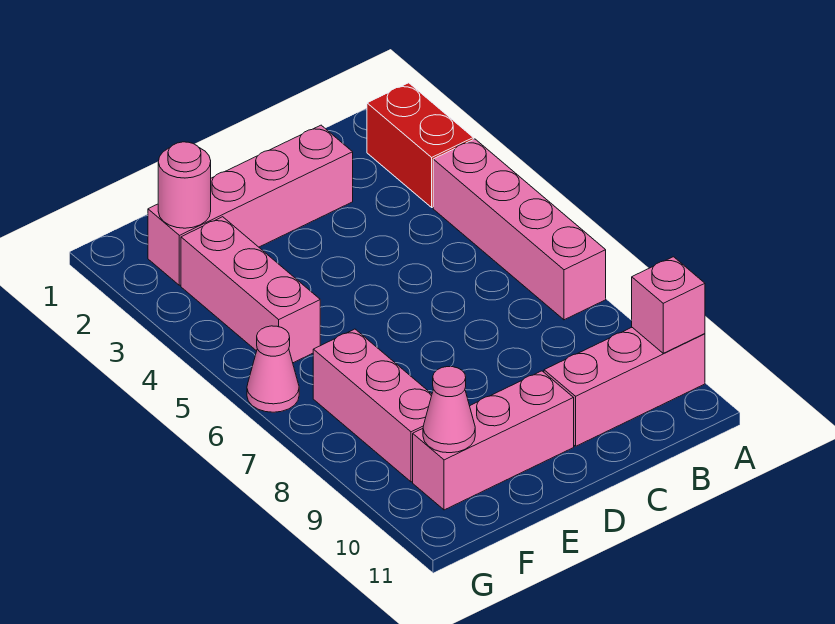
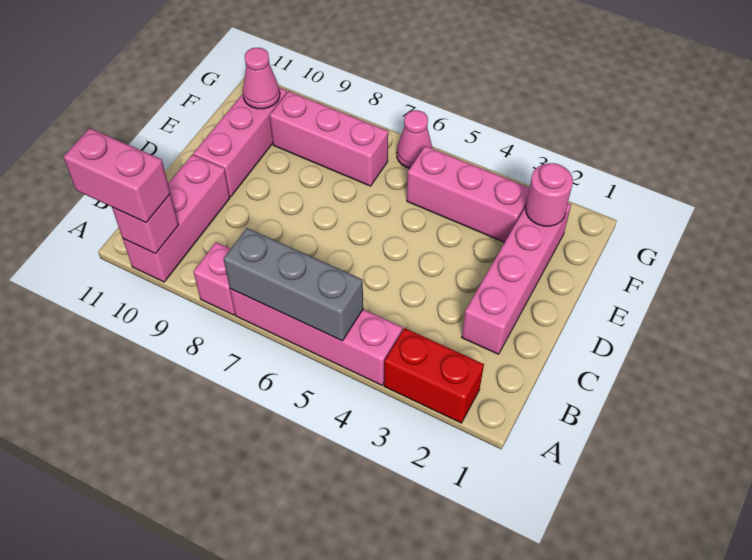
none -> grey 1x3 brick [224,228,363,341]
none -> pink 1x1 brick [194,242,235,315]
none -> pink 1x2 brick [64,128,170,223]

